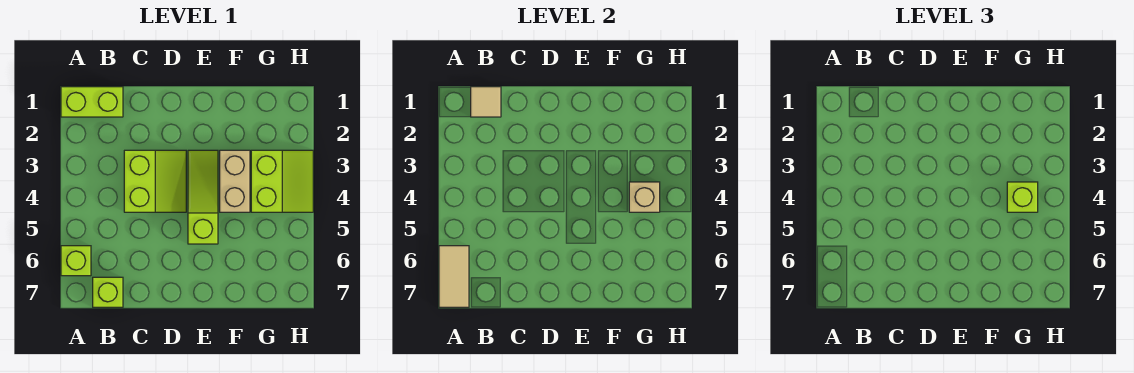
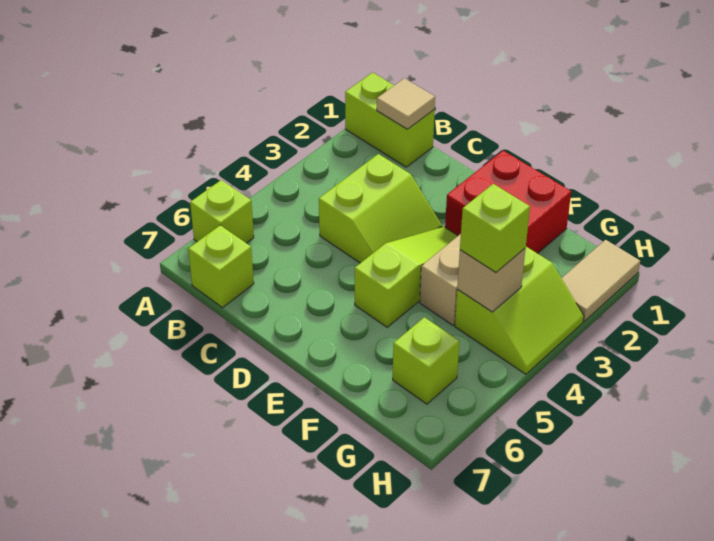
tan 1x2 tile [439,246,469,307] -> tan 1x2 tile moved to [561,240,640,321]
none -> red 2x2 brick [445,151,571,254]
none -> lime 1x1 brick [393,317,460,404]

